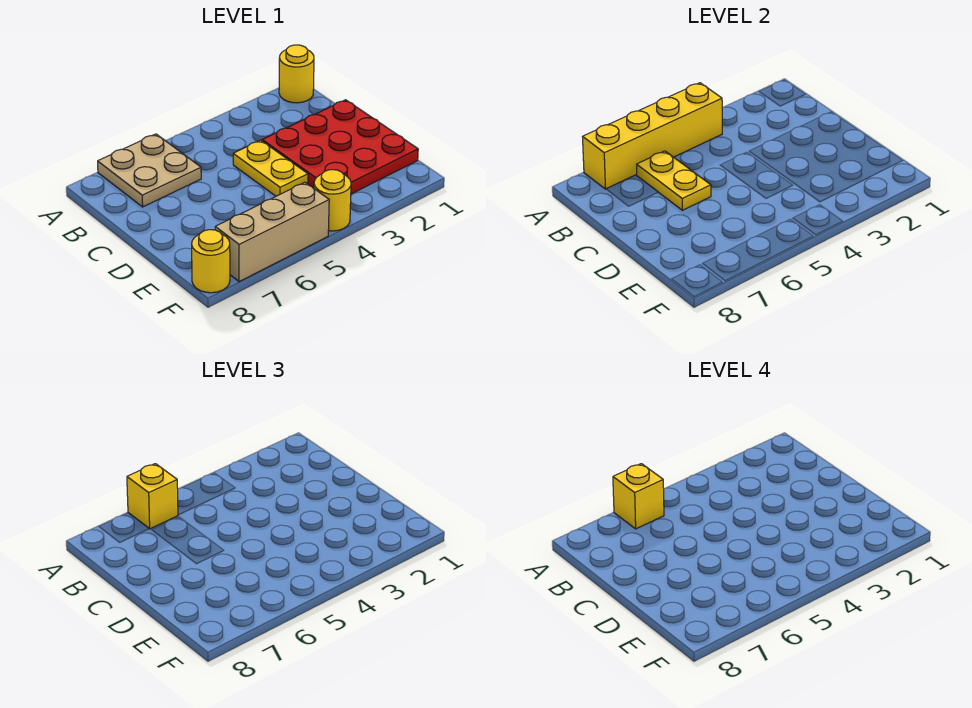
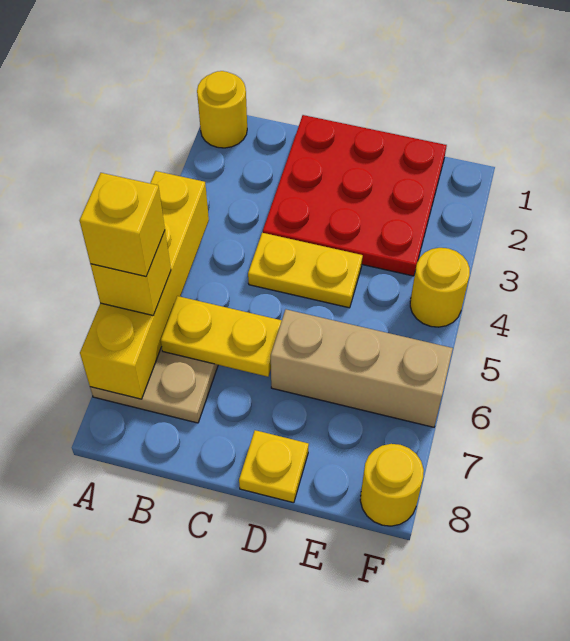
none -> yellow 1x1 plate [239,430,309,503]
tan 1x3 brick [215,182,329,282] -> tan 1x3 brick turned to [271,309,453,427]

